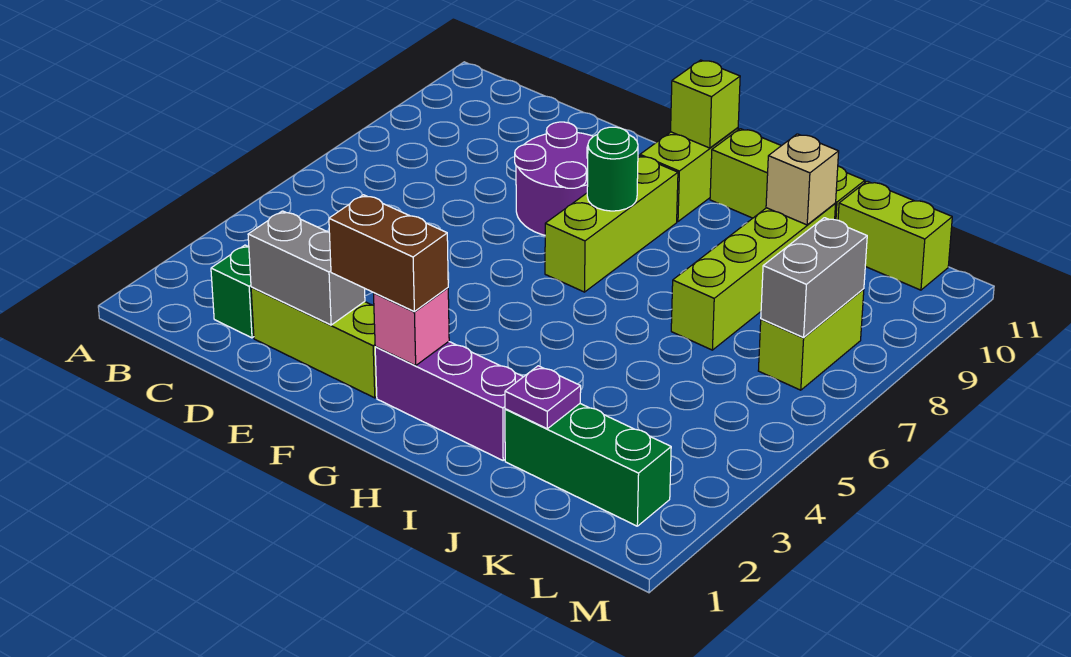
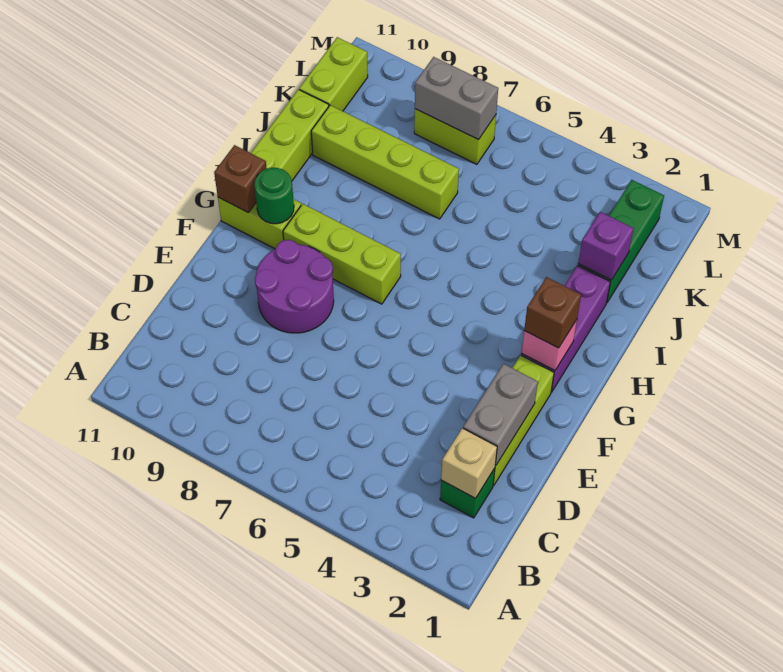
brown 1x2 brick [329,195,448,311] -> brown 1x1 brick [524,277,581,348]
green 1x1 round brick [587,127,638,211] -> green 1x1 round brick moved to [255,168,294,224]
lime 1x1 brick [671,60,740,148] -> brown 1x1 brick [214,145,267,213]
purple 1x1 plate [505,366,581,429] -> purple 1x1 brick [578,212,634,280]
tan 1x1 brick [766,134,839,225] -> tan 1x1 brick moved to [441,428,497,498]

